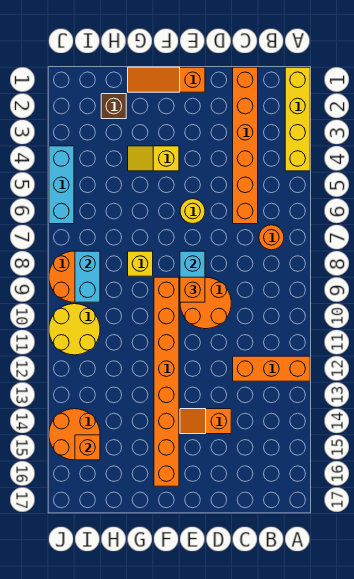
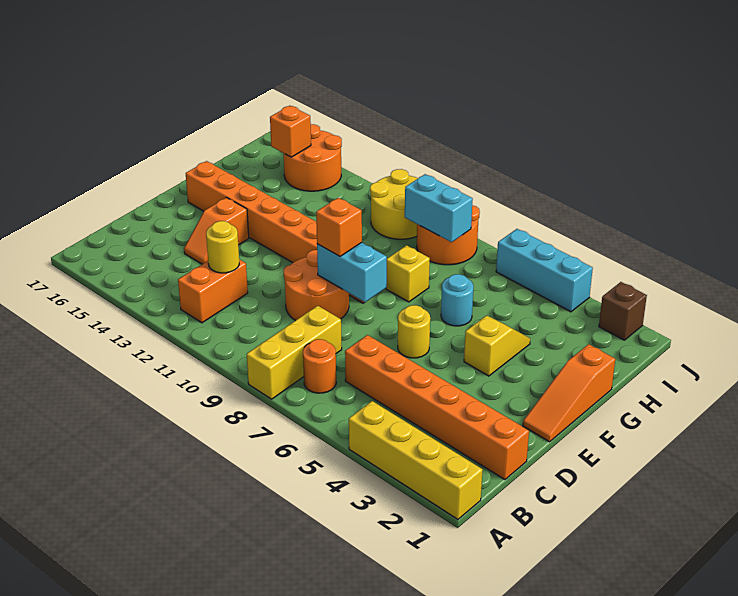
none -> yellow 1x3 brick [247,306,342,399]
orange 1x3 brick [233,356,310,381] -> orange 1x2 brick [178,259,248,323]
none -> yellow 1x1 round brick [206,221,239,273]
orange 1x2 slope [180,409,231,434] -> orange 1x2 slope turned to [184,198,249,264]
orange 1x3 slope [128,67,205,92] -> orange 1x3 slope turned to [523,344,615,442]
none -> cyan 1x1 round brick [441,274,473,326]
brown 1x1 brick [101,94,126,119] -> brown 1x1 brick moved to [599,282,647,340]

